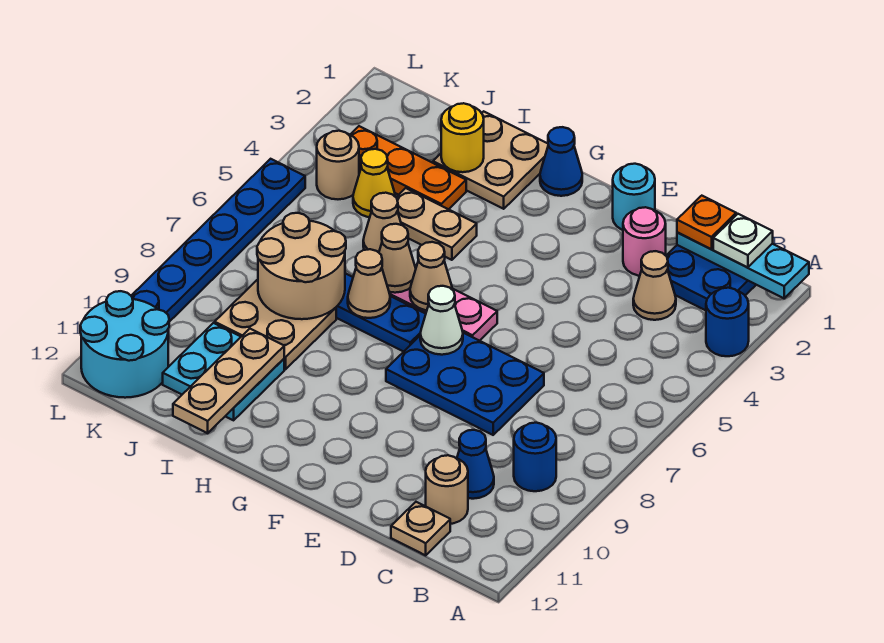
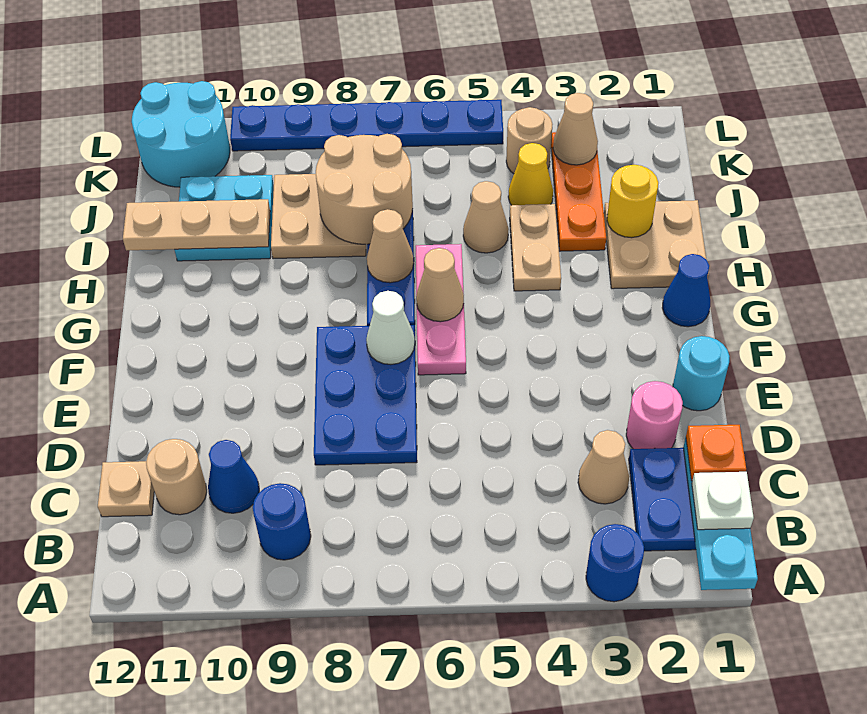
tan 1x1 cone [379,224,416,293] -> tan 1x1 cone moved to [553,93,598,165]

